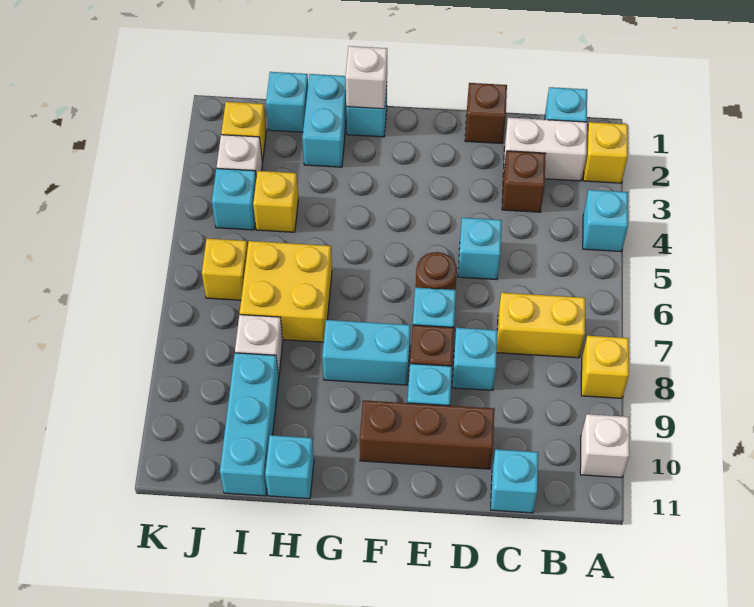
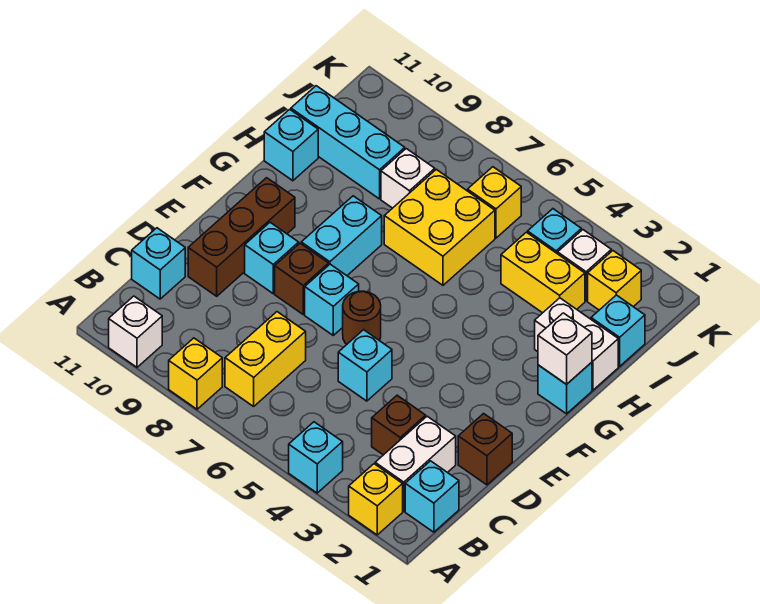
cyan 1x1 brick [452,328,498,390] -> none
cyan 1x2 brick [302,74,347,167] -> white 1x2 brick [535,298,618,390]
yellow 1x1 brick [253,171,298,232] -> yellow 1x2 brick [501,232,585,313]

